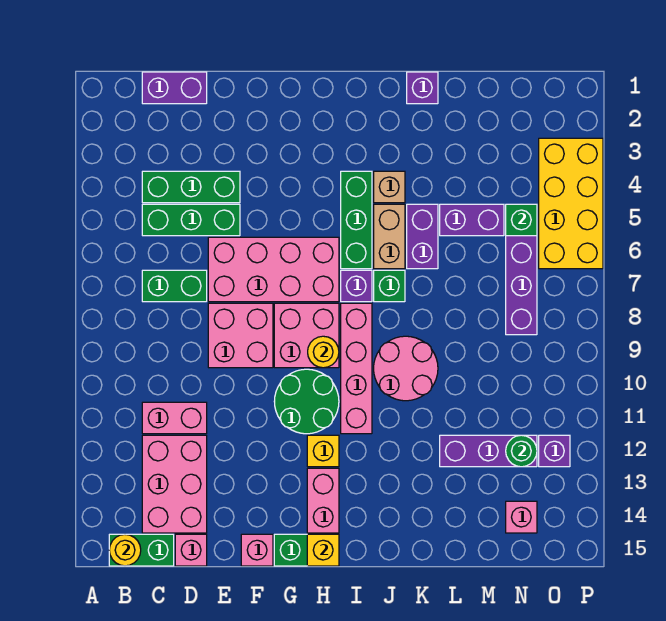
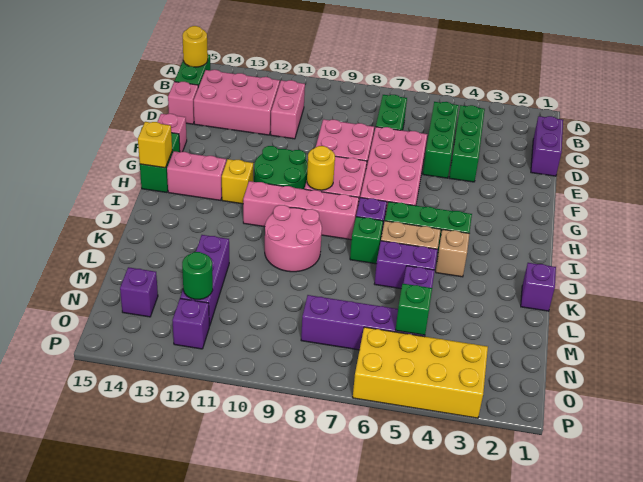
pink 1x1 brick [506,501,537,533] -> purple 1x1 brick [120,267,158,317]

